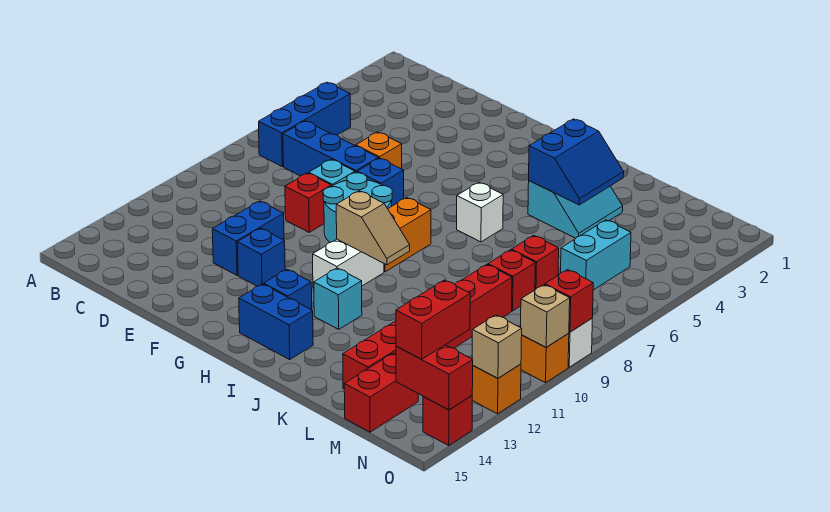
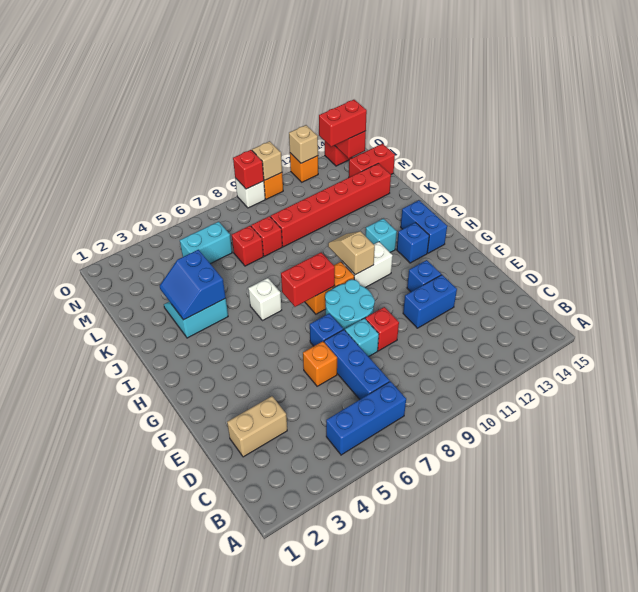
none -> tan 1x2 brick [227,396,287,457]
none -> red 1x2 brick [281,253,335,307]
blue 2x2 slope [529,119,624,205] -> blue 2x2 slope turned to [160,250,226,320]

